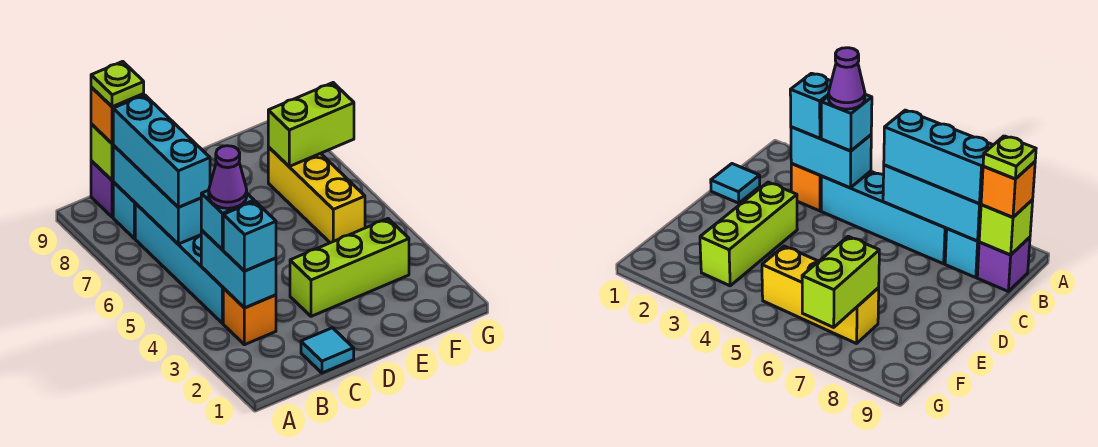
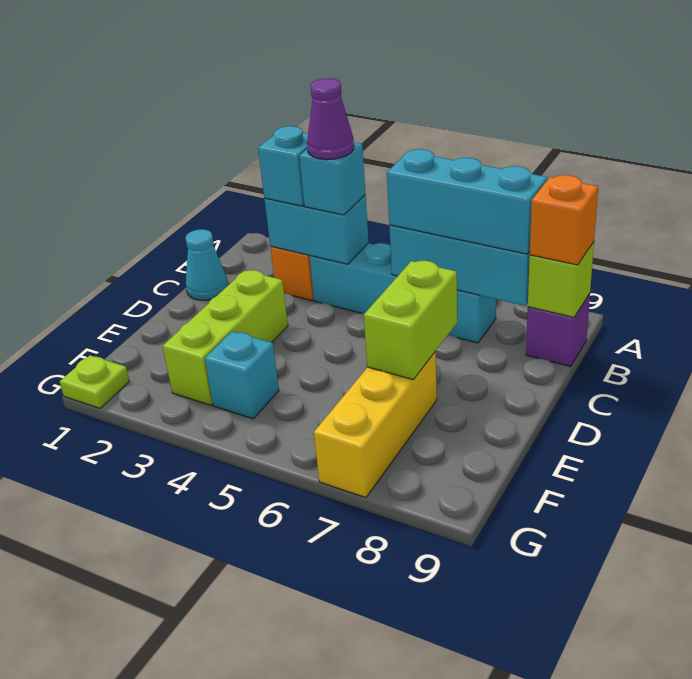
cyan 1x1 brick [113,182,135,238] -> cyan 1x1 brick moved to [205,332,279,419]
lime 1x1 plate [91,61,144,107] -> lime 1x1 plate moved to [60,355,130,408]
cyan 1x1 tile [301,328,354,373] -> cyan 1x1 cone [185,229,228,300]
yellow 1x3 brick [268,147,365,243] -> yellow 1x3 brick turned to [314,352,437,498]
lime 1x2 brick [268,83,354,166] -> lime 1x2 brick moved to [364,261,457,380]

